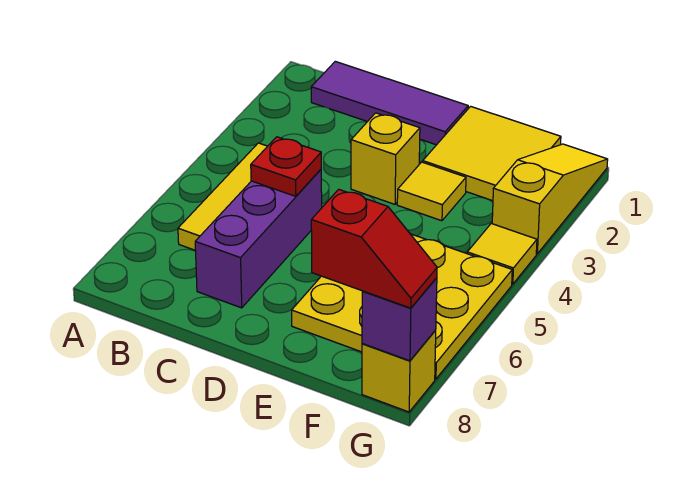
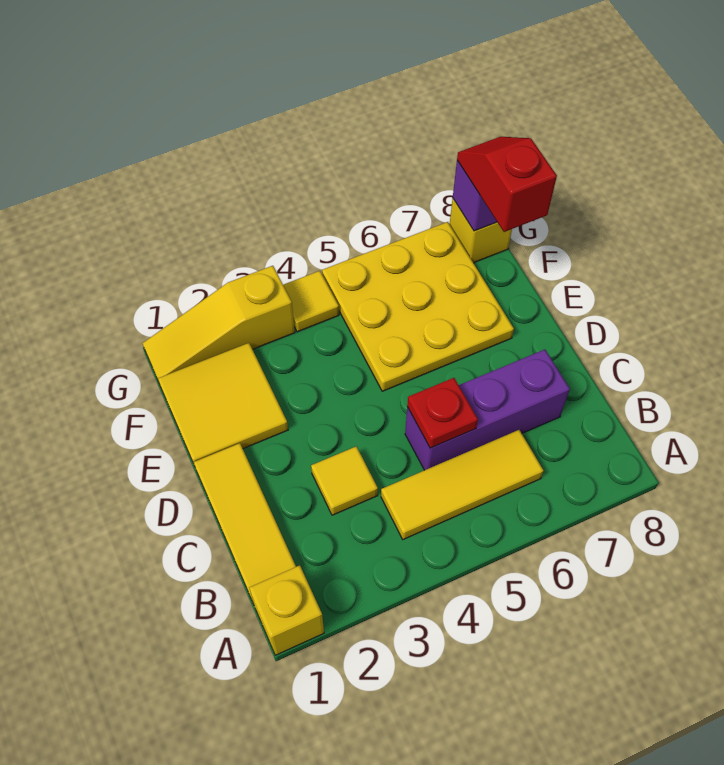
purple 1x3 tile [311,61,468,145] -> yellow 1x3 tile [194,443,296,604]
yellow 1x1 brick [351,113,420,204] -> yellow 1x1 brick moved to [249,565,324,655]
yellow 1x1 tile [397,162,466,221] -> yellow 1x1 tile moved to [311,446,378,515]

